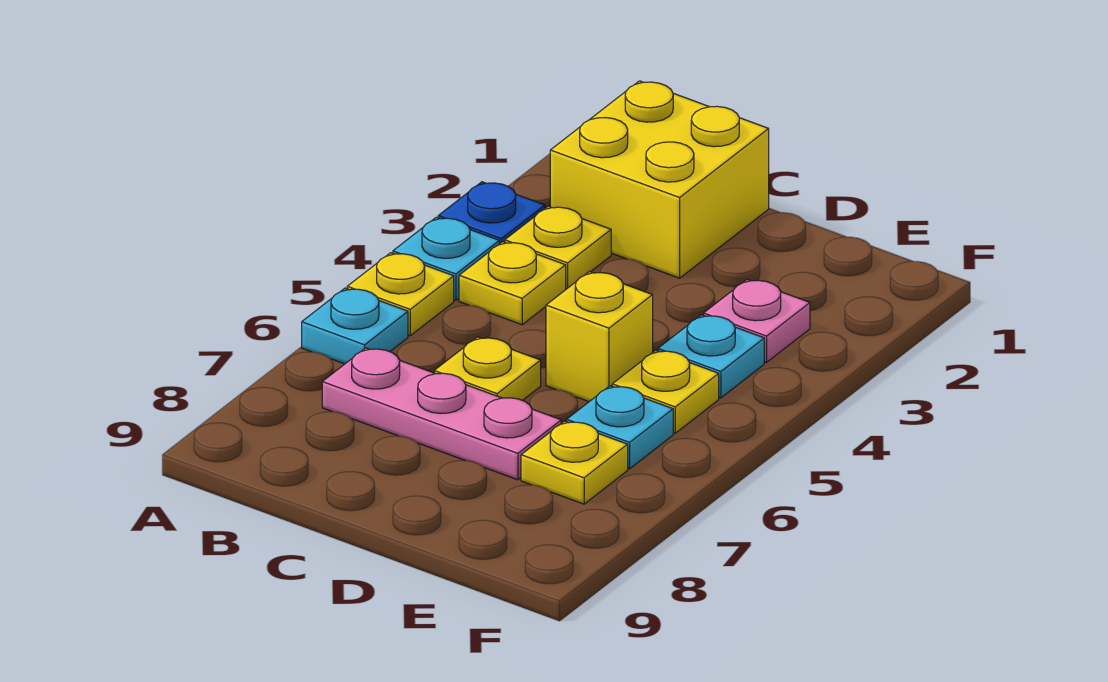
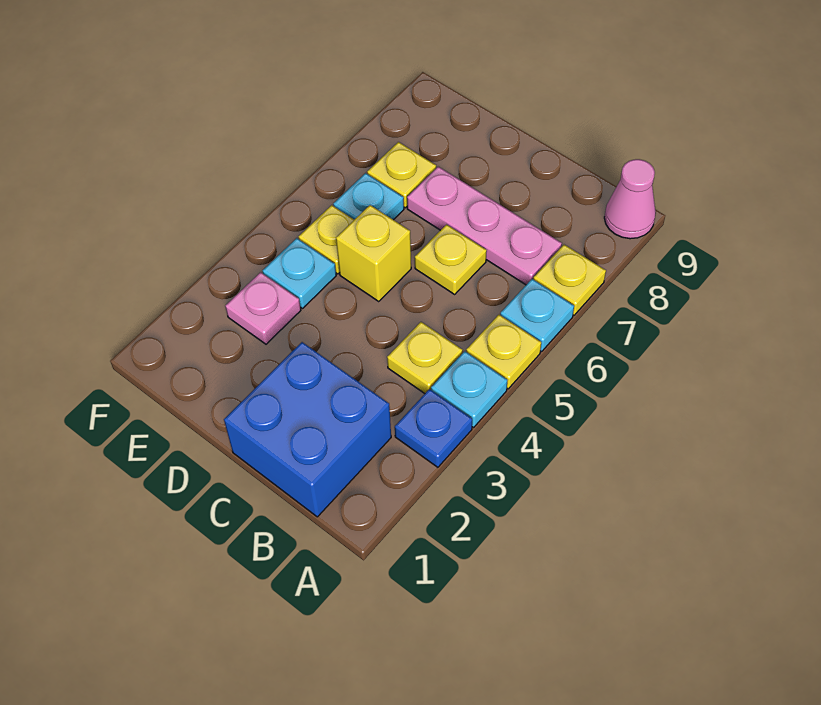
none -> pink 1x1 cone [604,159,656,239]
yellow 2x2 brick [550,81,769,278] -> blue 2x2 brick [224,342,391,517]
yellow 1x1 plate [505,206,611,289] -> yellow 1x1 plate moved to [533,245,606,315]

